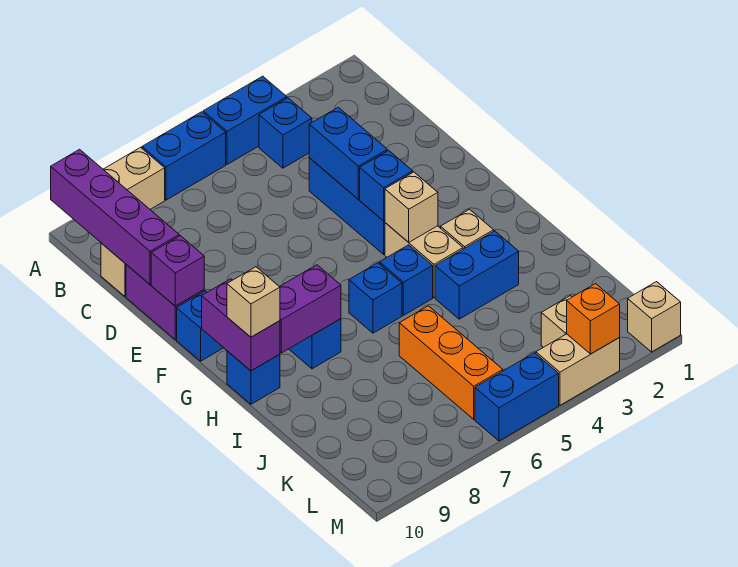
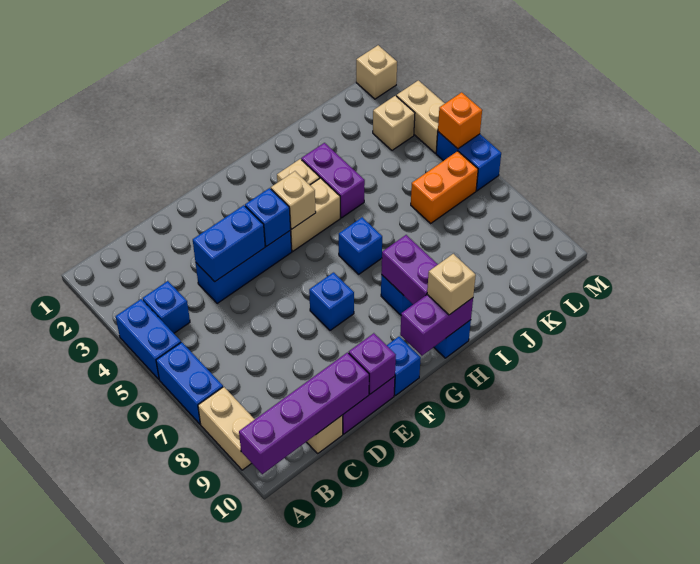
blue 1x1 brick [380,245,433,315] -> blue 1x1 brick moved to [309,273,354,331]
blue 1x2 brick [435,231,519,319] -> purple 1x2 brick [301,143,365,218]
orange 1x3 brick [399,306,503,419] -> orange 1x2 brick [411,151,478,223]
orange 1x1 brick [567,284,620,354] -> orange 1x1 brick moved to [438,92,482,149]

